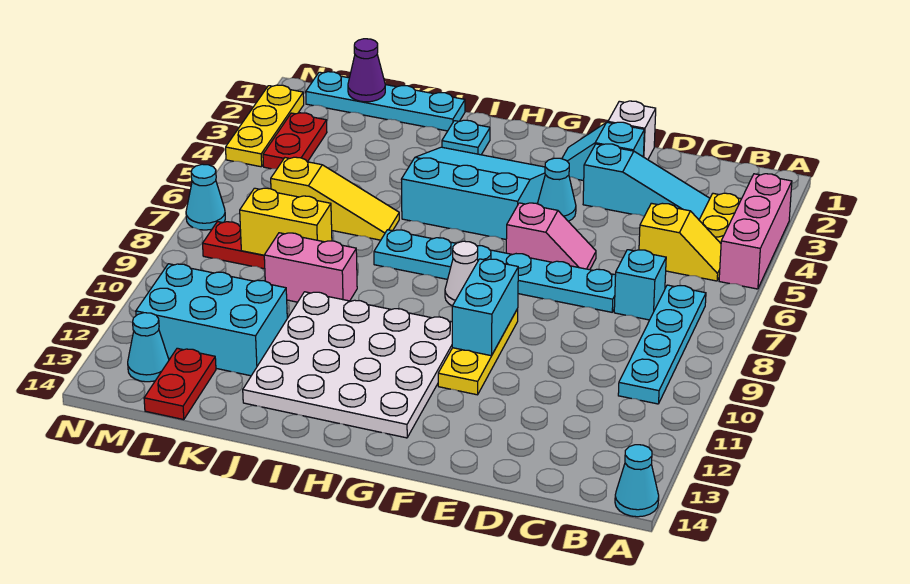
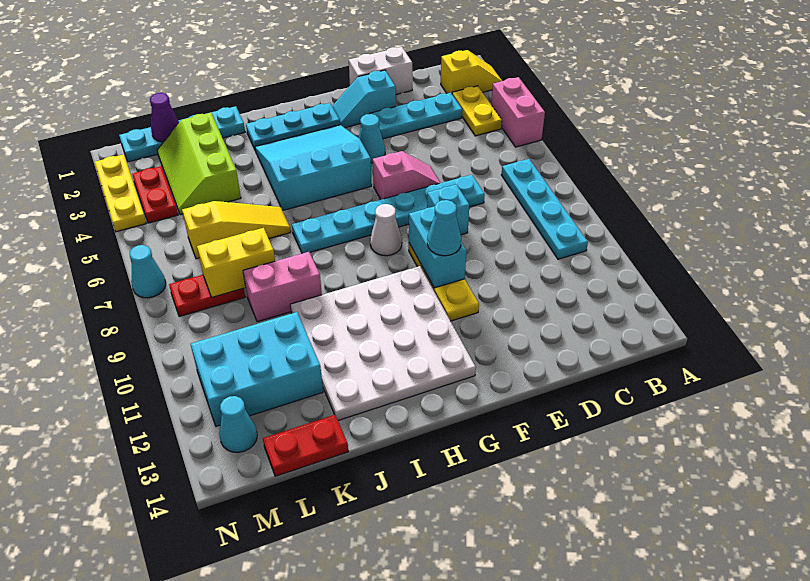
pink 1x3 brick [719,174,792,289] -> pink 1x2 brick [491,77,545,147]
cyan 1x1 cone [615,445,659,517] -> cyan 1x1 cone moved to [427,200,461,256]
yellow 1x2 slope [639,203,721,281] -> yellow 1x2 slope moved to [441,50,502,93]
cyan 1x3 slope [583,144,710,220] -> cyan 1x3 plate [370,93,462,139]
cyan 1x1 brick [614,250,666,320] -> cyan 1x1 brick moved to [427,184,469,235]
white 1x1 brick [608,101,656,160] -> white 1x2 brick [349,47,412,94]
cyan 1x1 plate [442,120,490,155] -> cyan 1x3 plate [246,103,340,149]
none -> lime 2x3 slope [157,113,241,215]
red 1x2 plate [144,348,216,420] -> red 1x2 plate turned to [263,415,348,476]

